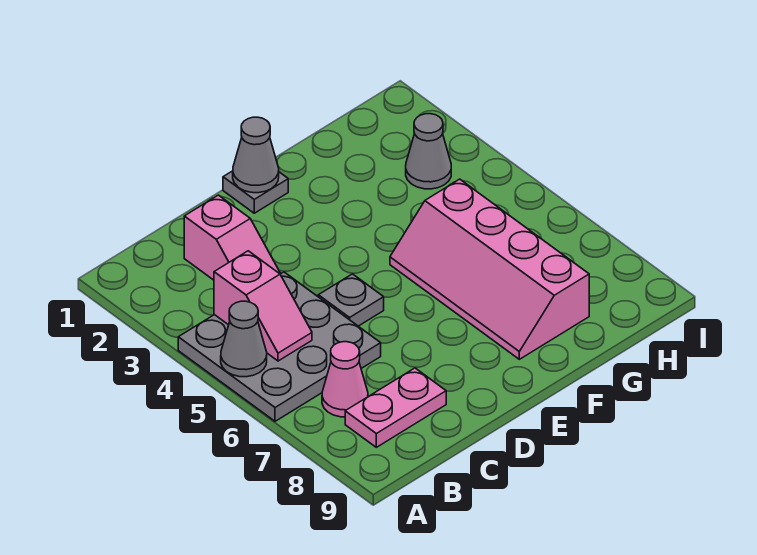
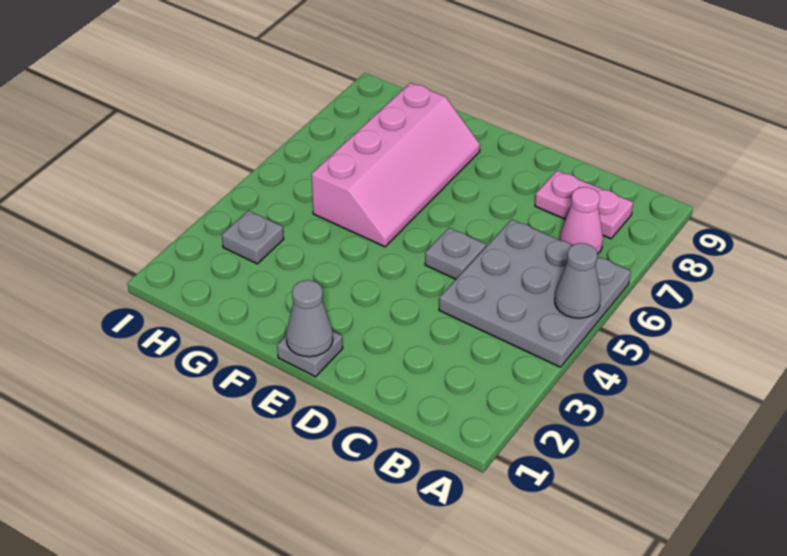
pink 1x2 slope [214,251,312,361] -> none
pink 1x2 slope [184,195,281,280] -> none
grey 1x1 cone [406,114,451,189] -> grey 1x1 plate [222,210,284,264]

